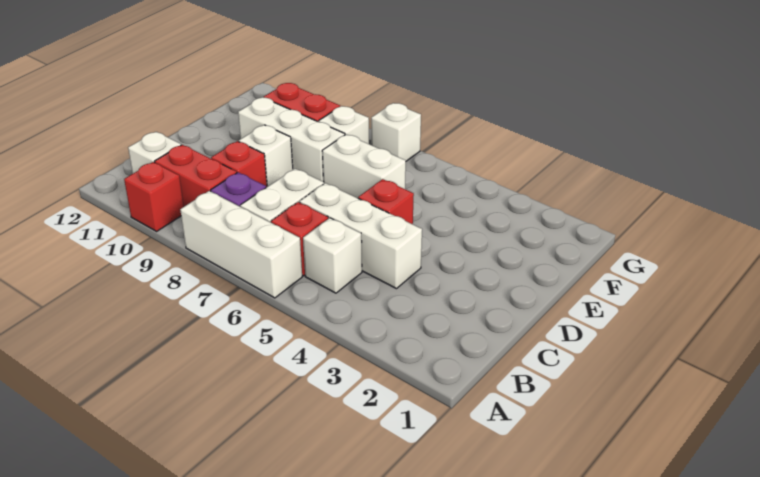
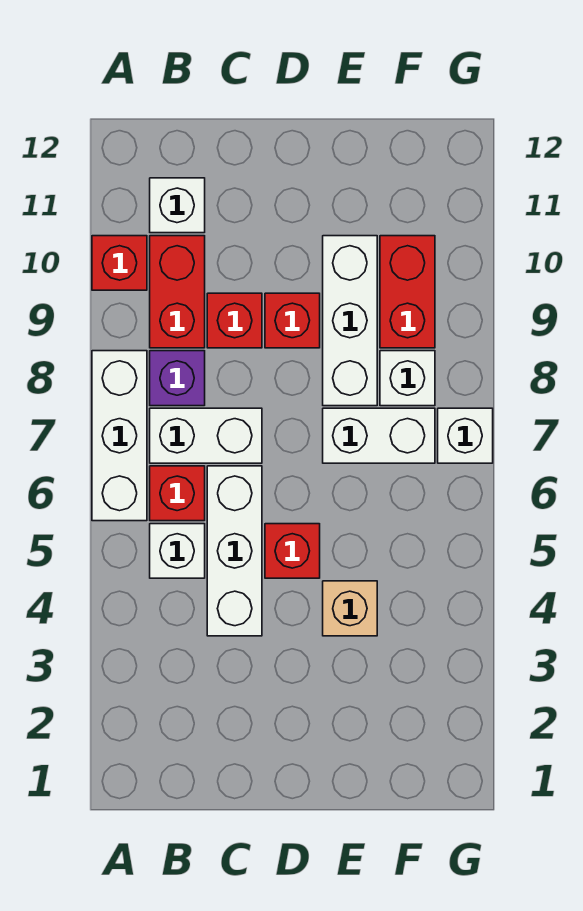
white 1x1 brick [239,125,293,187] -> red 1x1 brick [265,293,320,348]
none -> tan 1x1 brick [323,581,377,636]
white 1x2 brick [322,134,406,198] -> white 1x2 brick turned to [323,408,435,463]

